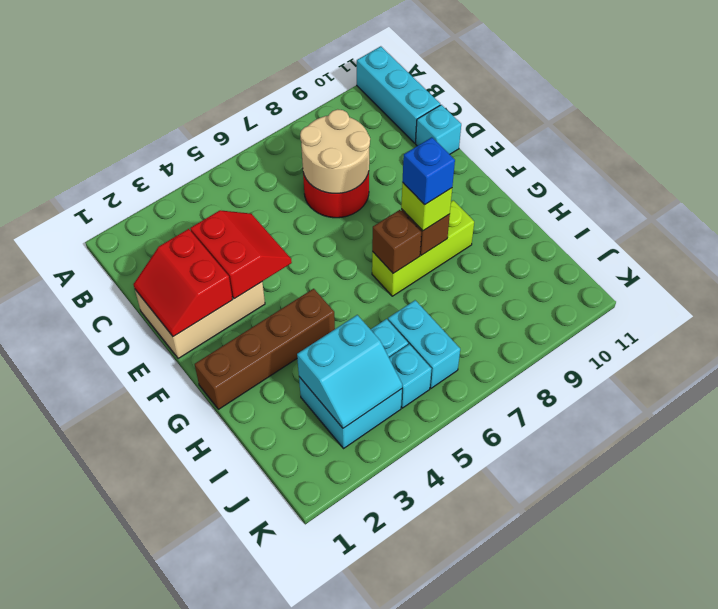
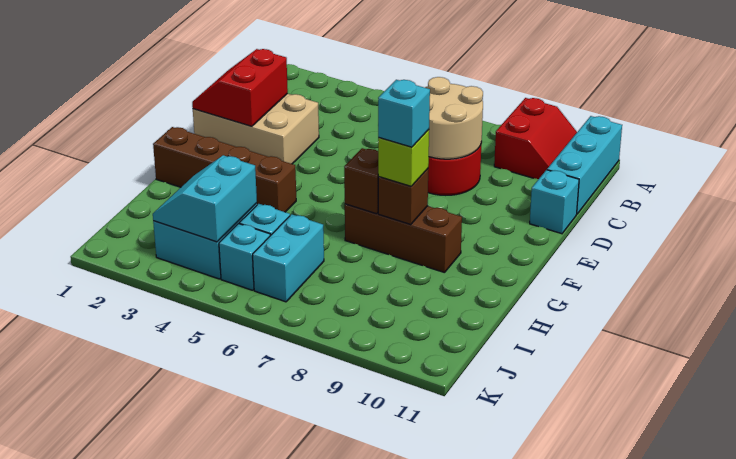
red 2x2 slope [190,210,292,299] -> red 2x2 slope moved to [494,98,577,179]
lime 1x3 brick [372,200,474,296] -> brown 1x3 brick [345,204,462,273]
blue 1x1 brick [402,137,455,205] -> cyan 1x1 brick [378,80,430,147]
cyan 2x2 slope [297,315,402,428] -> cyan 2x2 slope turned to [153,155,257,242]

